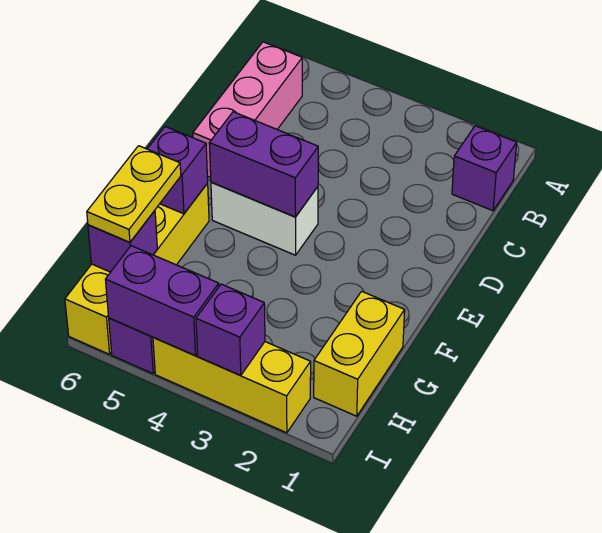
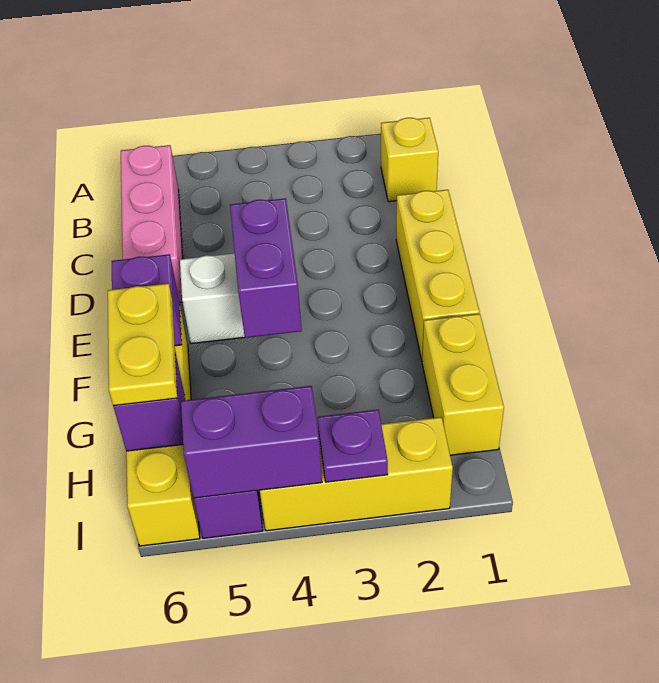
purple 1x1 brick [452,126,517,211] -> yellow 1x1 brick [381,118,438,202]
none -> yellow 1x3 brick [396,190,479,360]
purple 1x2 brick [209,112,318,217] -> purple 1x2 brick turned to [230,198,302,338]
purple 1x1 brick [196,284,265,376] -> purple 1x1 plate [317,410,388,482]

